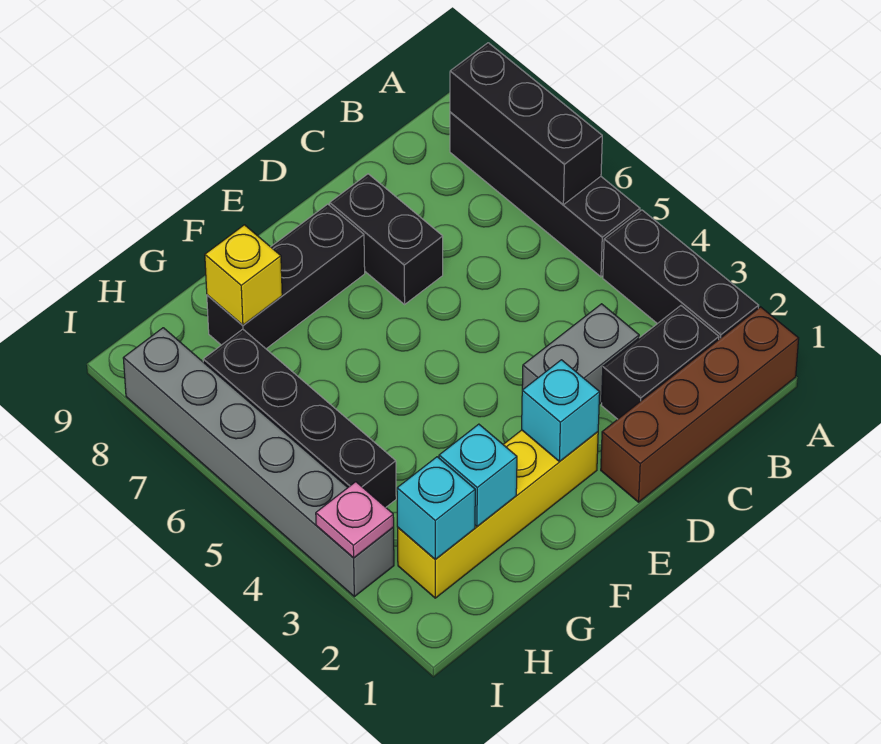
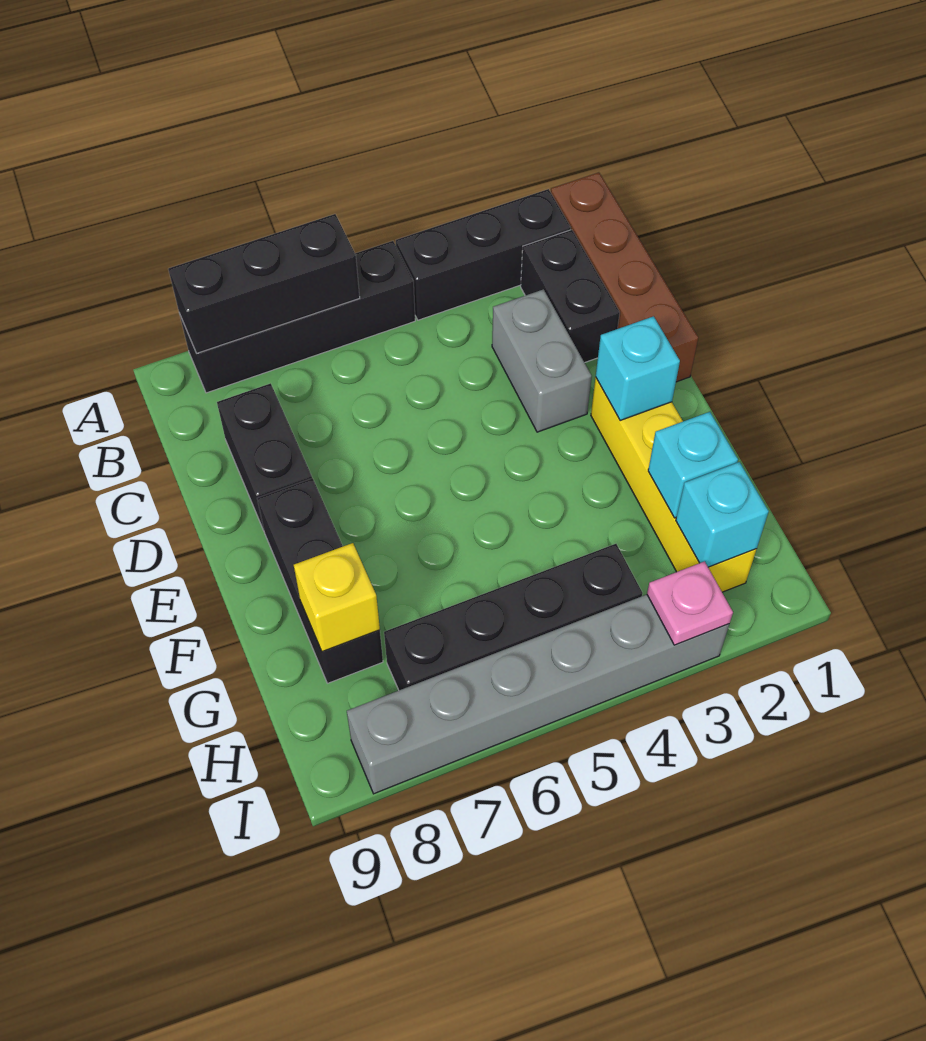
black 1x2 brick [330,174,443,304] -> black 1x2 brick turned to [217,383,312,530]

